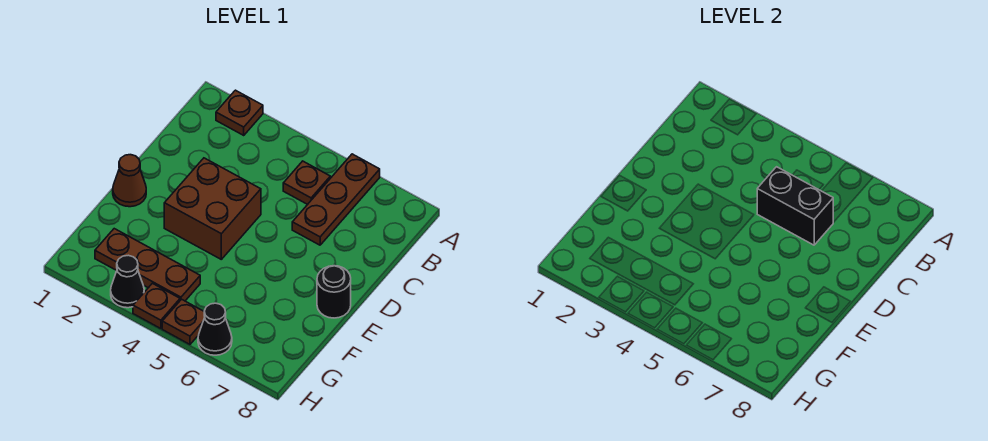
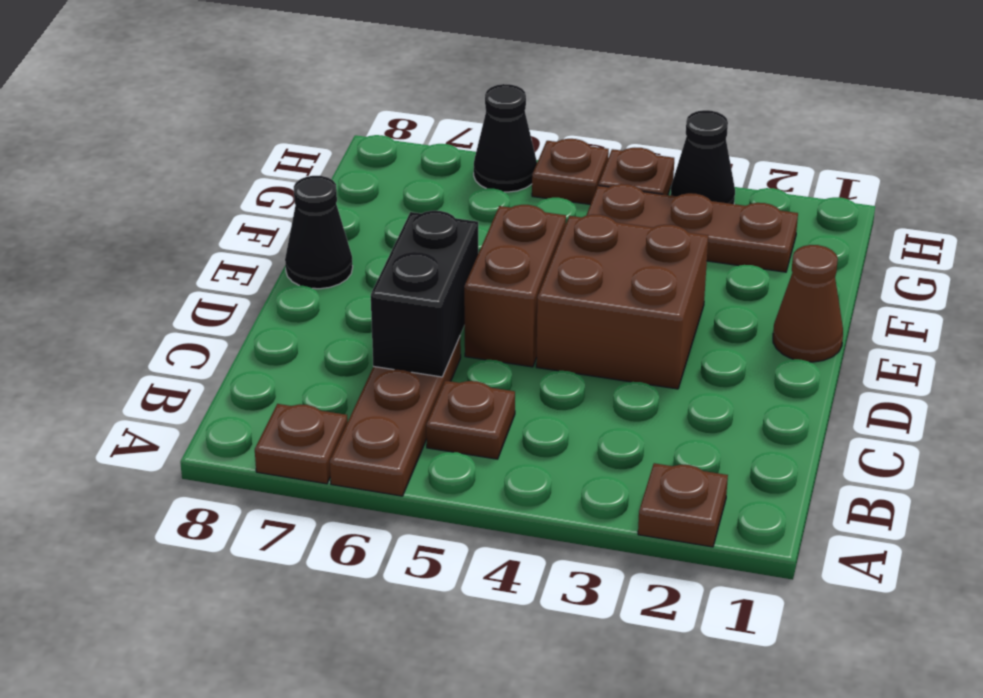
none -> brown 1x1 plate [255,404,348,484]
black 1x2 brick [757,167,833,245] -> black 1x2 brick turned to [371,211,478,377]
none -> brown 1x2 brick [464,205,566,367]
black 1x1 round brick [317,266,351,318] -> black 1x1 cone [285,176,353,289]

